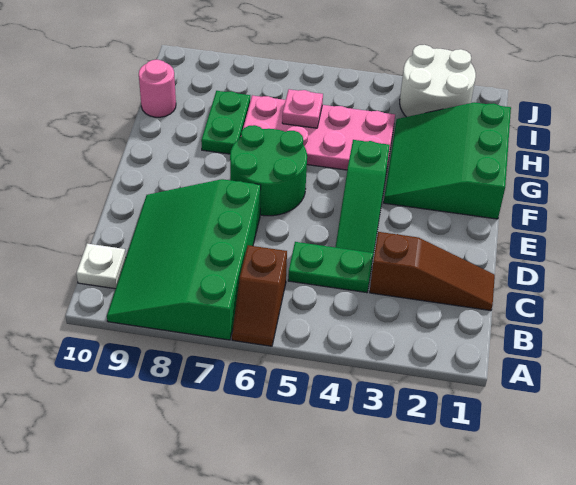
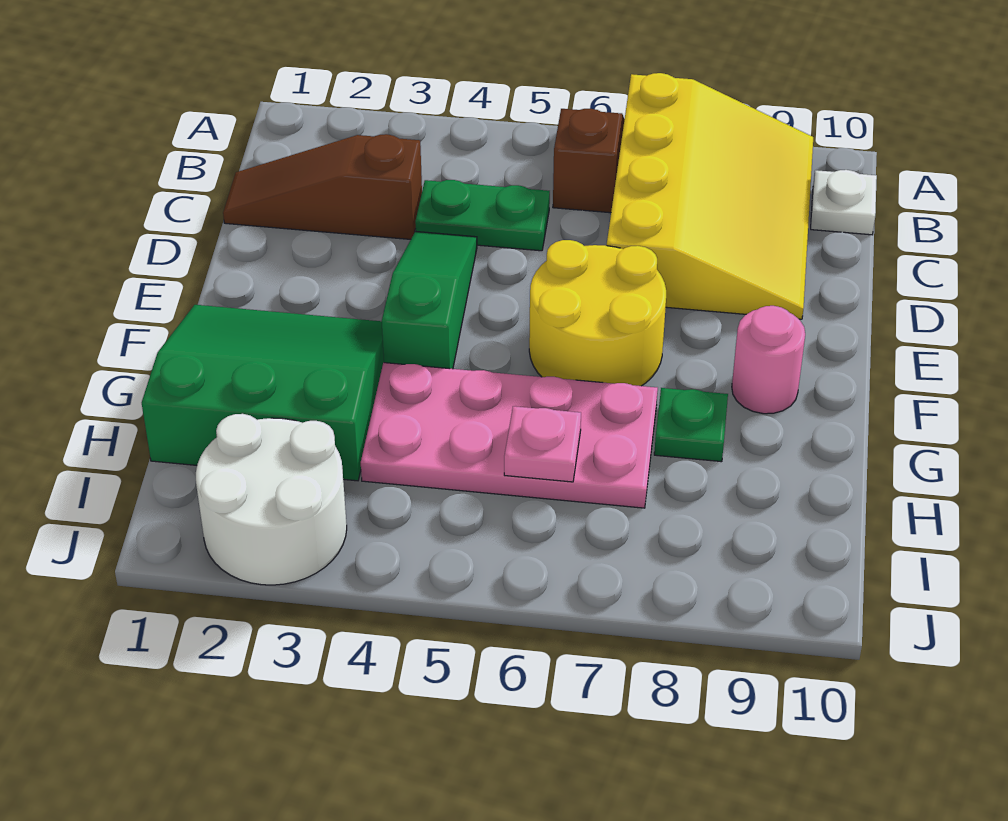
green 3x4 slope [107,179,261,340] -> yellow 3x4 slope [607,73,813,319]
green 2x2 round brick [230,125,307,216] -> yellow 2x2 round brick [529,240,666,386]
green 3x3 slope [384,102,511,219] -> green 3x3 slope turned to [142,305,384,481]
green 1x2 plate [201,91,250,154] -> green 1x1 plate [654,388,728,462]
pink 1x1 round brick [139,60,176,117] -> pink 1x1 round brick moved to [732,306,805,414]

